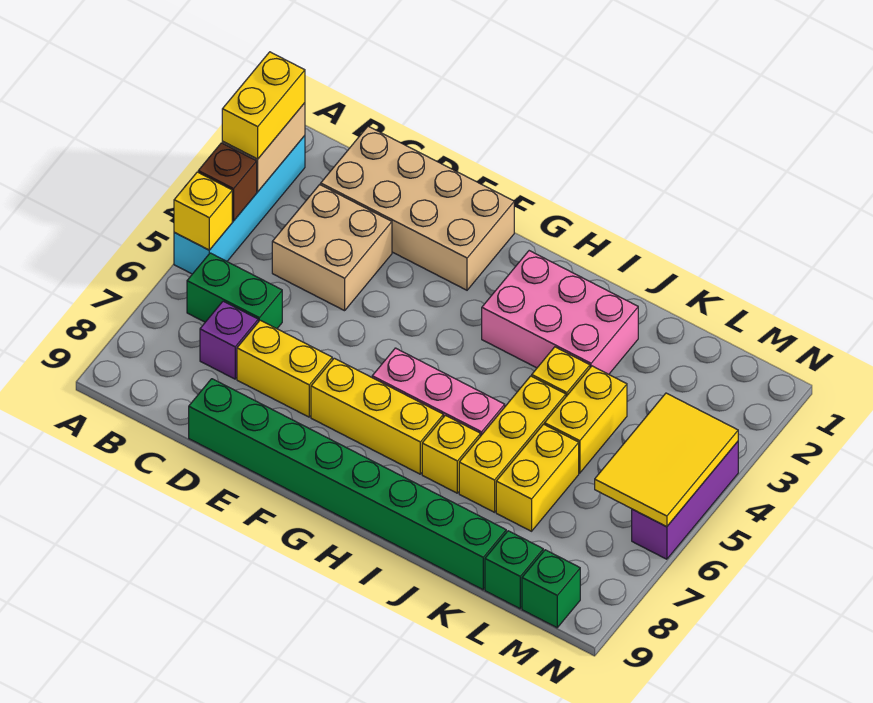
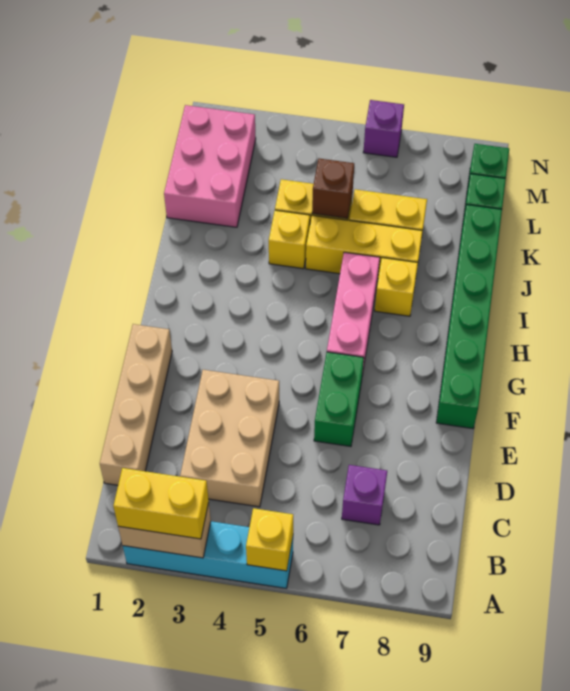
brown 1x1 brick [198,143,257,221] -> brown 1x1 brick moved to [312,159,354,218]
green 1x2 brick [187,253,282,329] -> green 1x2 brick moved to [314,352,364,446]
tan 2x4 brick [321,126,514,290] -> tan 1x4 brick [100,324,172,485]
tan 2x2 brick [272,185,392,311] -> tan 2x3 brick [180,370,279,507]
yellow 1x2 brick [237,320,332,417] -> none
green 1x8 brick [189,379,506,590] -> green 1x6 brick [436,205,502,429]
yellow 1x3 brick [311,358,443,474] -> none
pink 2x3 brick [482,251,638,374] -> pink 2x3 brick moved to [164,105,256,227]
yellow 2x3 tile [595,393,738,527] -> none
purple 1x3 brick [632,442,738,559] -> purple 1x1 brick [363,100,404,157]

